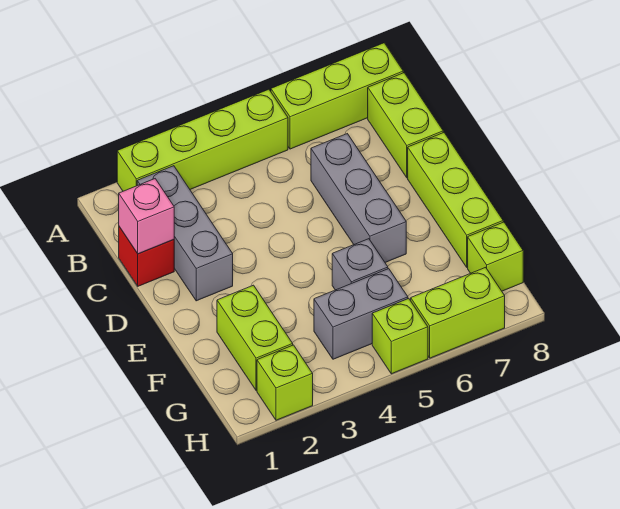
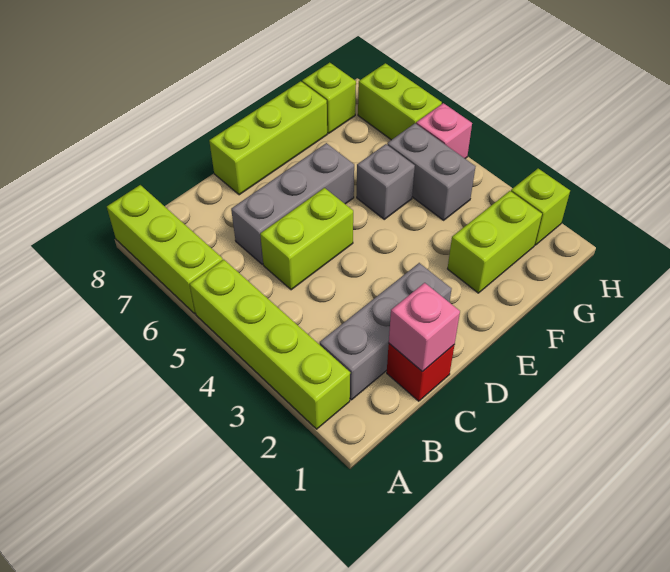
lime 1x2 brick [368,73,443,178] -> lime 1x2 brick moved to [260,188,353,290]
lime 1x1 brick [372,299,428,374] -> pink 1x1 brick [416,103,472,158]

